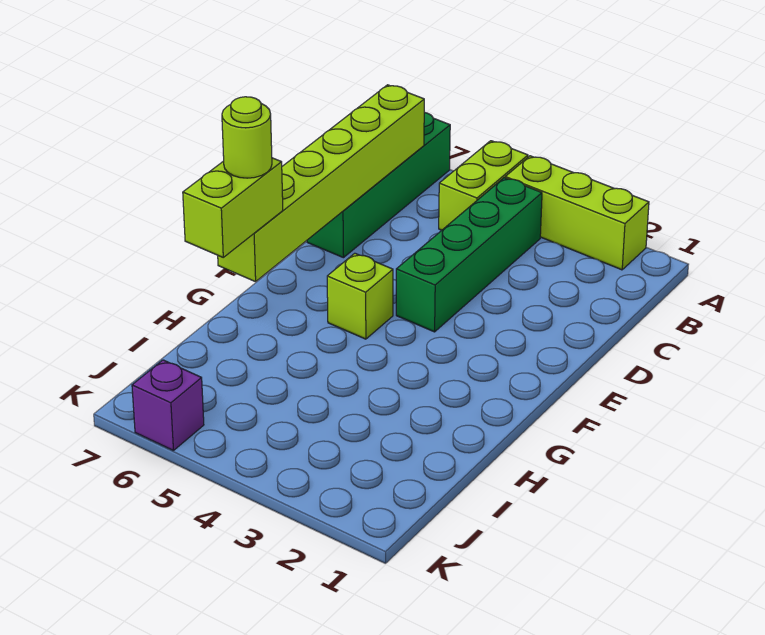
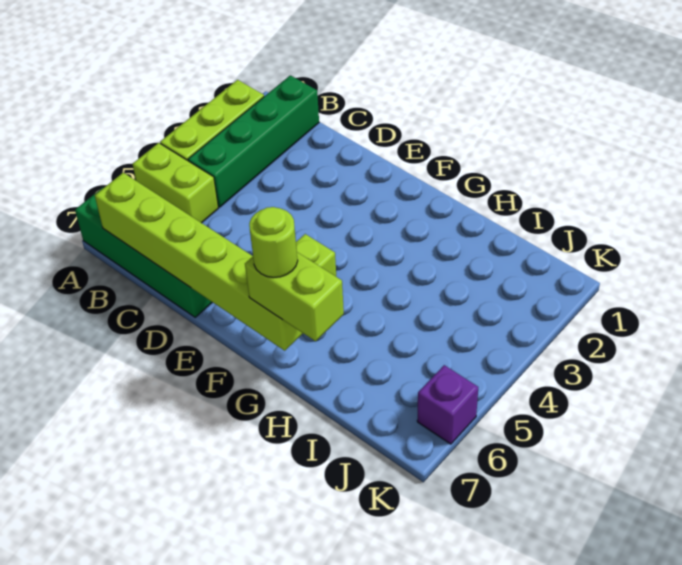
green 1x4 brick [396,178,542,332] -> green 1x4 brick turned to [188,75,319,207]

